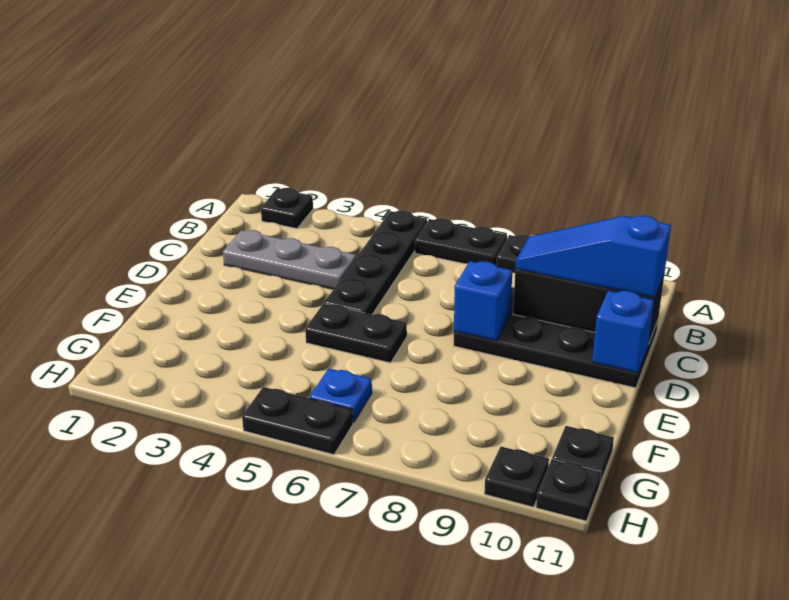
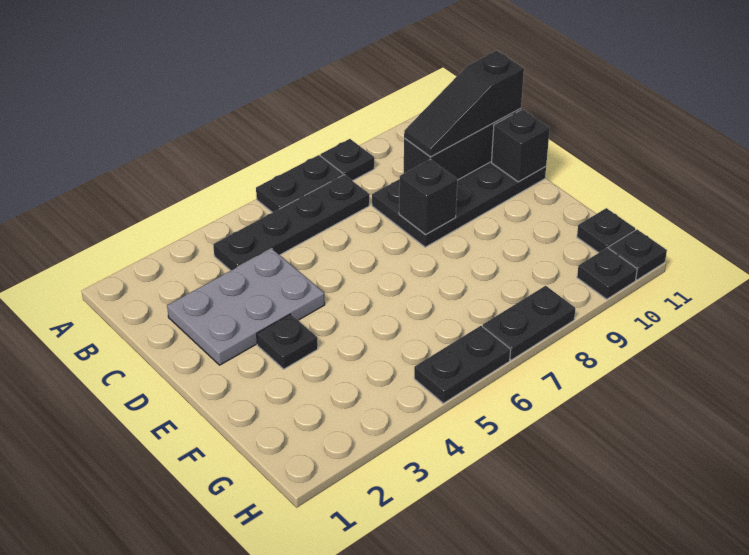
black 1x1 plate [261,188,313,229] -> black 1x1 plate moved to [257,314,318,369]
black 1x4 plate [324,211,427,315] -> black 1x4 plate turned to [213,175,369,271]
grey 1x3 plate [223,230,356,289] -> grey 2x3 plate [167,249,325,365]
blue 1x3 slope [515,216,671,298] -> black 1x3 slope [404,51,524,157]
blue 1x1 brick [454,261,513,341] -> black 1x1 brick [399,159,457,234]
blue 1x1 brick [592,290,654,373] -> black 1x1 brick [492,109,550,182]
black 1x2 plate [305,304,407,363] -> black 1x2 plate moved to [482,286,575,360]
blue 1x1 plate [310,368,372,422] -> none

